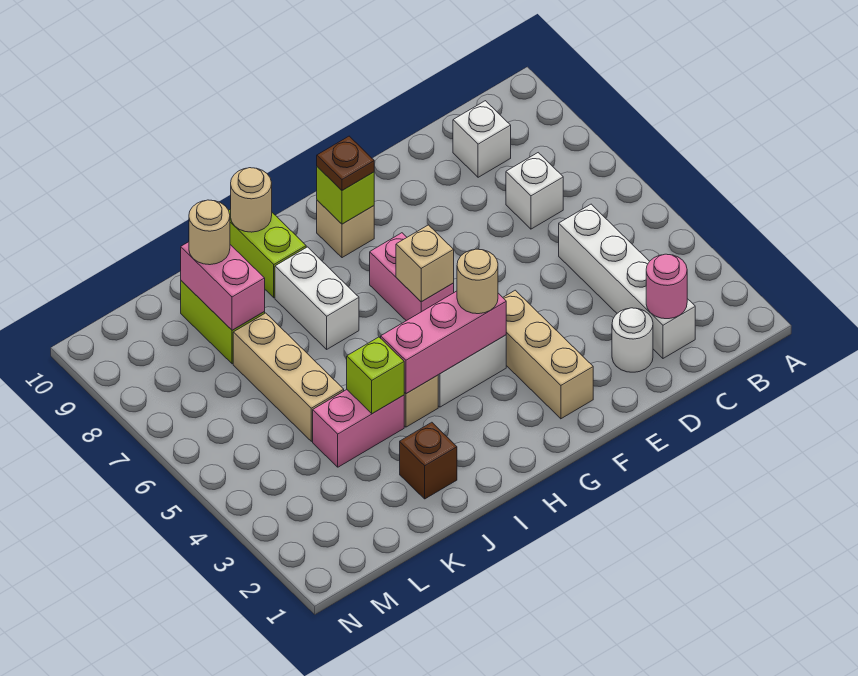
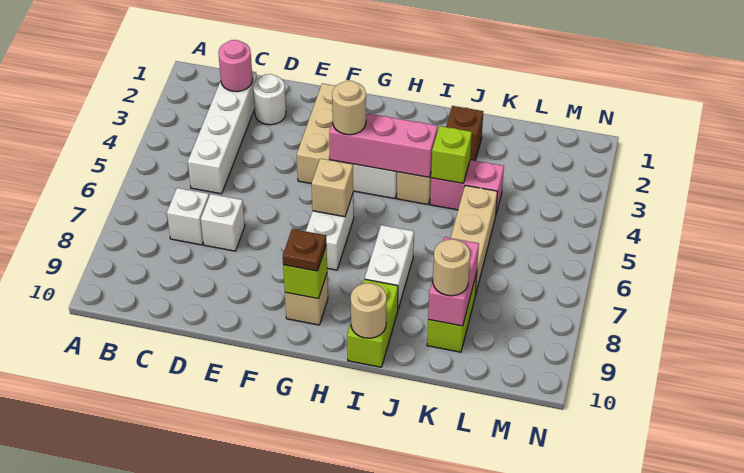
white 1x1 brick [453,101,511,177] -> white 1x1 brick moved to [201,194,245,251]
pink 1x2 brick [370,233,454,321] -> white 1x2 brick [306,194,354,270]

